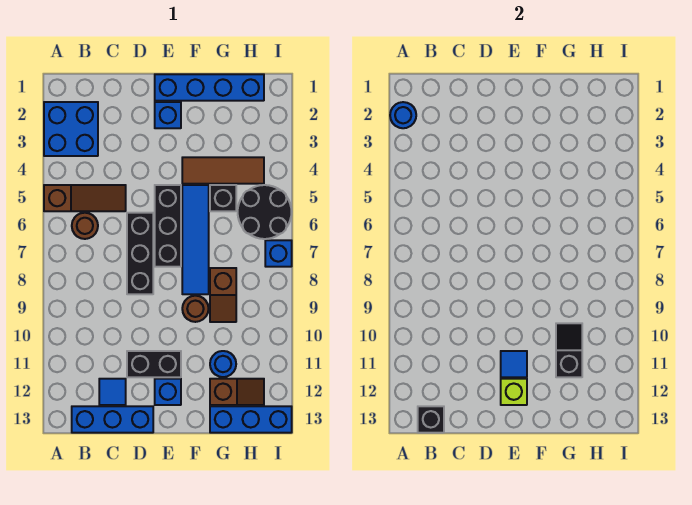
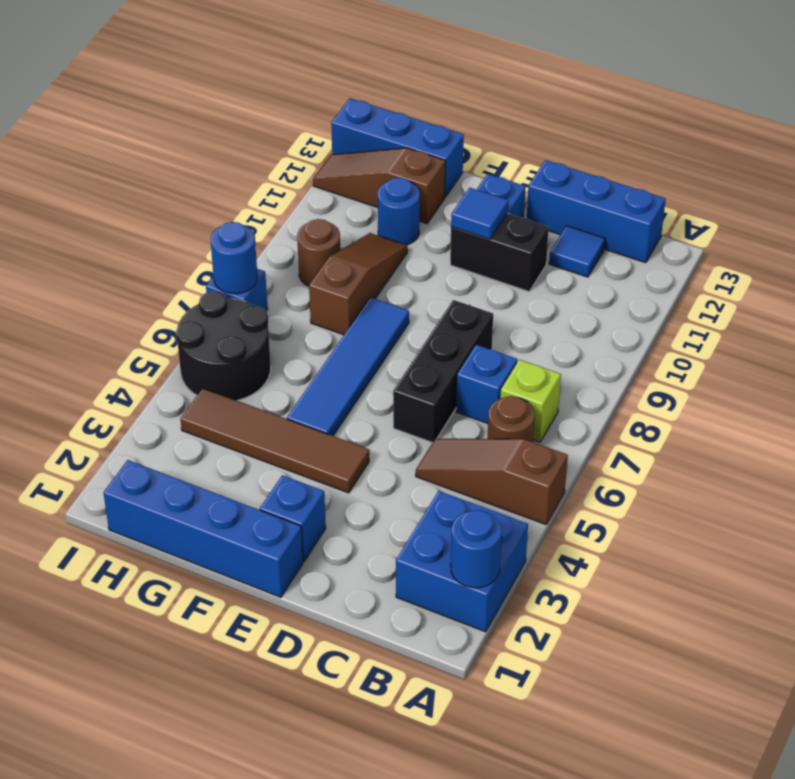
black 1x1 brick [418,406,444,433] -> none
none -> blue 1x1 brick [456,345,517,423]
black 1x3 brick [155,185,181,267] -> none
lime 1x1 brick [501,379,527,405] -> lime 1x1 brick moved to [500,360,561,442]
brown 1x3 tile [182,157,264,184] -> brown 1x4 tile [180,388,369,493]
brown 1x1 round brick [182,296,209,322] -> brown 1x1 round brick moved to [297,219,340,286]
black 1x1 brick [210,185,236,211] -> none
brown 1x2 slope [210,268,236,322] -> brown 1x3 slope [309,233,407,335]
black 1x2 slope [556,323,582,377] -> none
brown 1x2 slope [210,379,264,405] -> brown 1x3 slope [313,148,445,224]
none -> blue 1x1 round brick [211,222,257,294]

